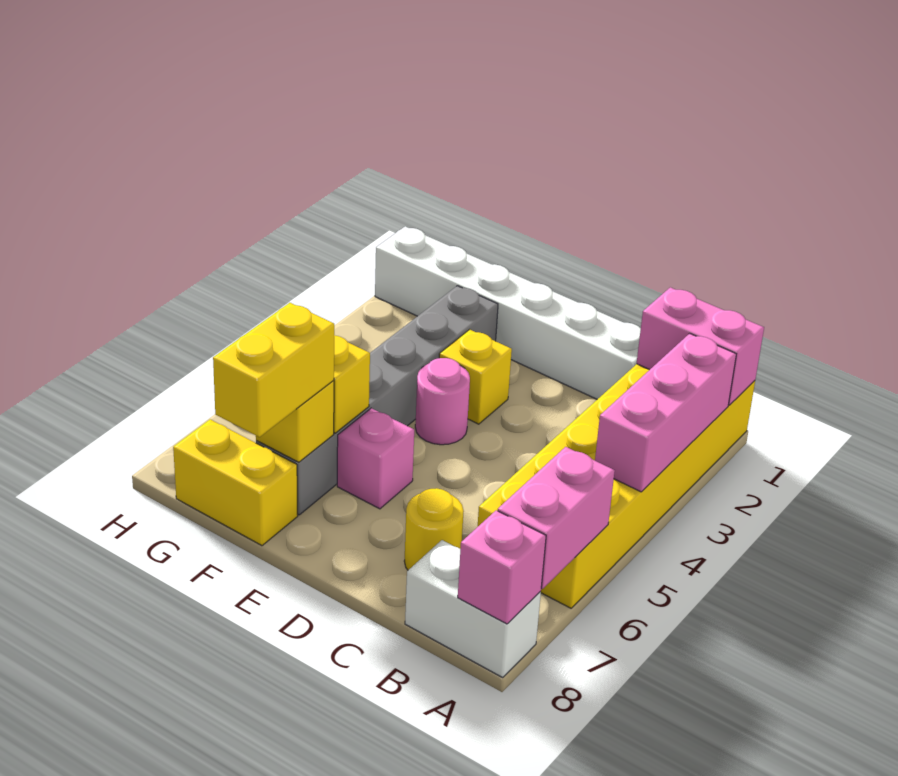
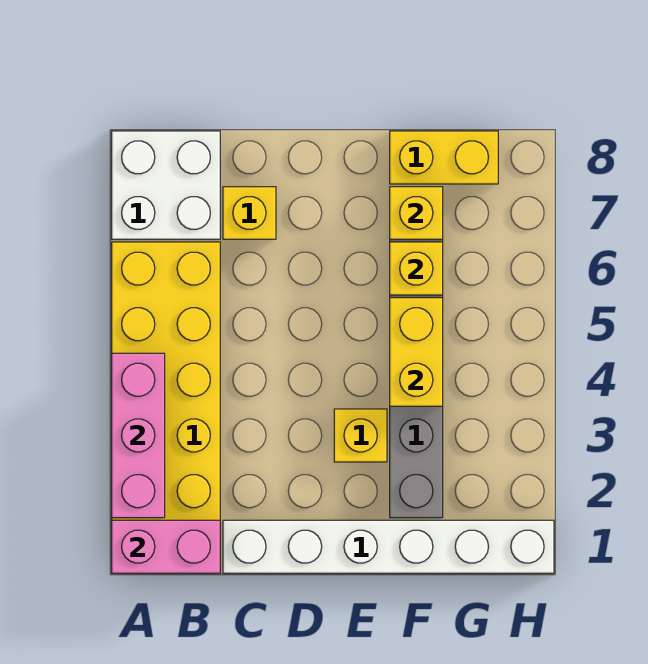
pink 1x2 brick [498,447,615,589] -> none
white 1x2 brick [405,540,541,678] -> white 2x2 brick [112,131,220,239]
pink 1x1 brick [458,510,546,624] -> none
yellow 1x1 round brick [404,488,464,570] -> yellow 1x1 brick [223,187,276,239]
pink 1x1 round brick [415,358,470,445] -> none
pink 1x1 brick [337,408,414,509] -> none
yellow 1x2 brick [213,303,334,437] -> yellow 1x2 brick moved to [390,298,443,406]

